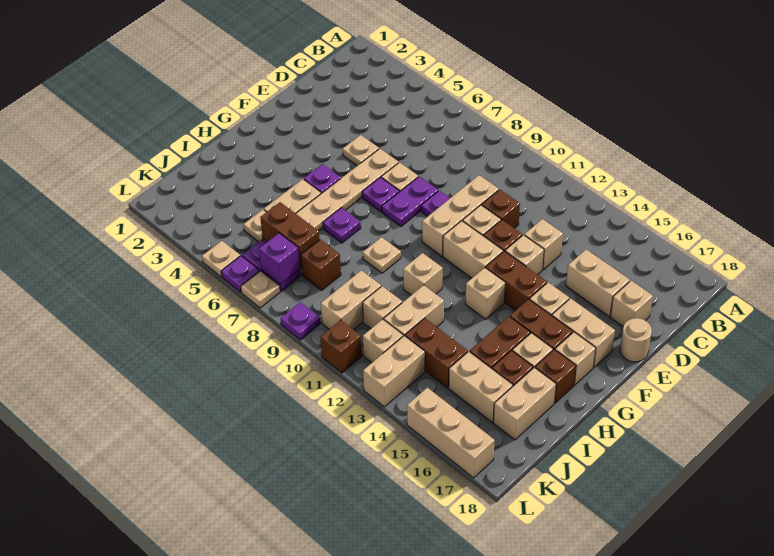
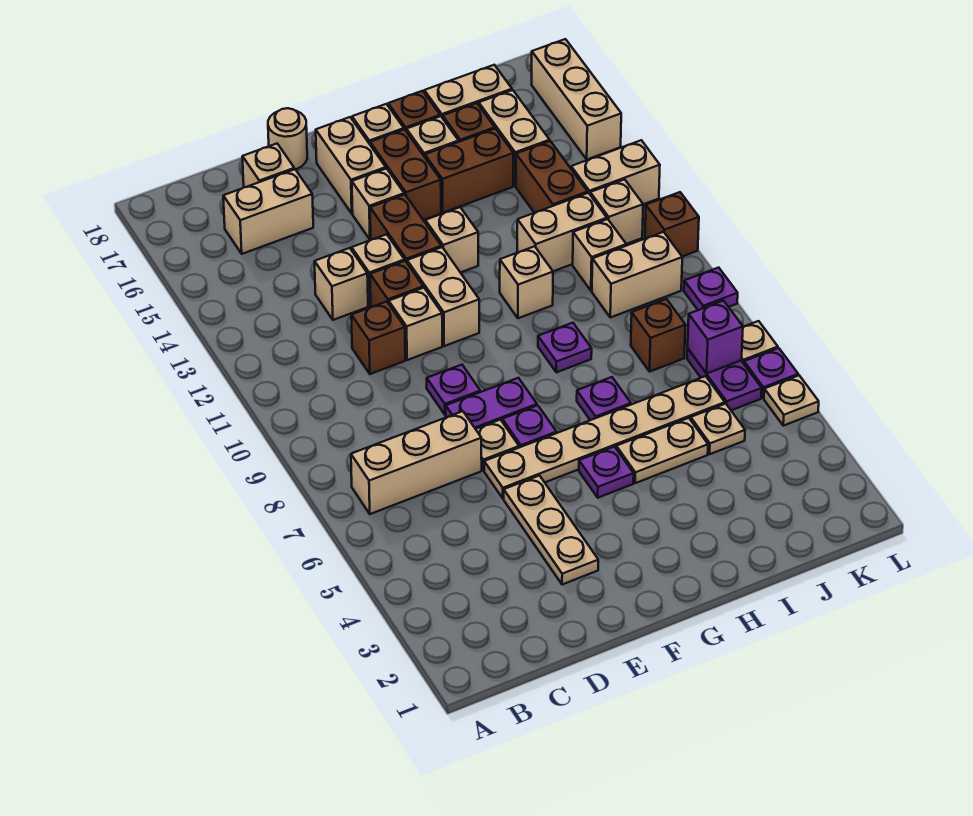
tan 1x3 brick [422,175,499,256] -> tan 1x3 brick moved to [351,411,482,514]
tan 1x2 brick [566,249,630,316] -> tan 1x2 brick turned to [223,169,313,254]
tan 1x1 plate [343,135,379,166] -> tan 1x3 plate [504,476,598,585]
tan 1x1 plate [363,237,401,273] -> purple 1x1 plate [538,323,592,372]
brown 1x2 brick [260,202,320,268] -> none

